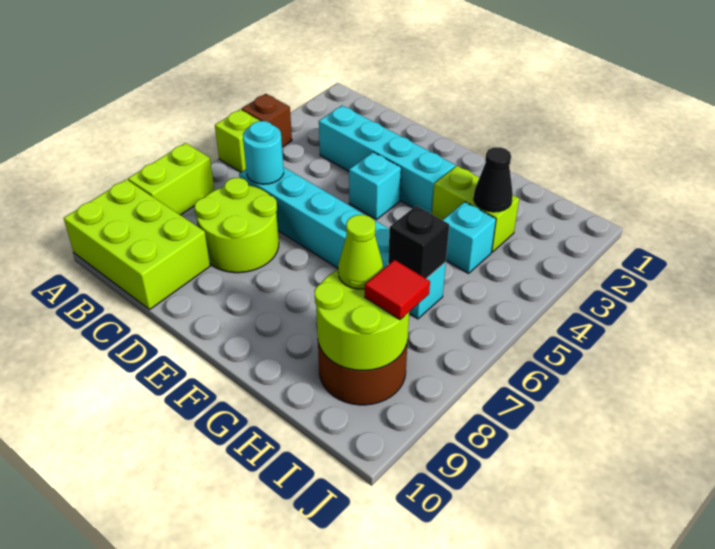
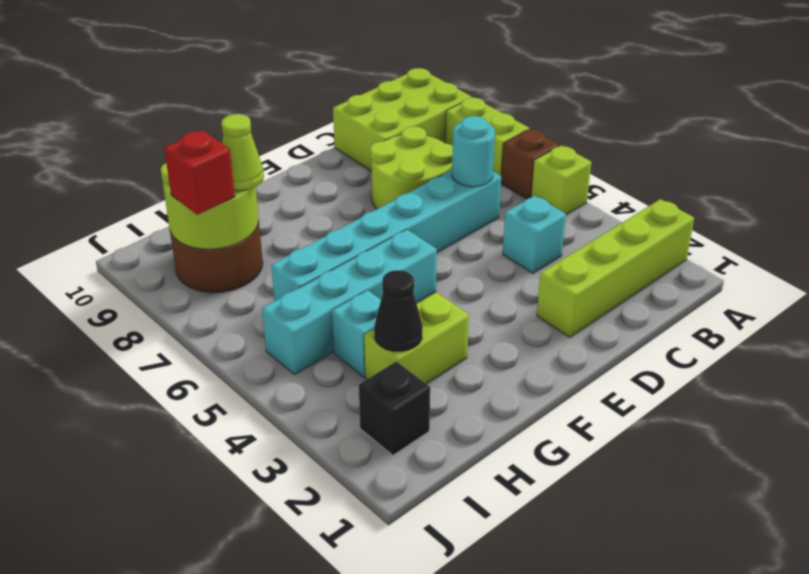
none -> lime 1x4 brick [537,199,694,337]
brown 1x1 brick [241,94,292,147] -> brown 1x1 brick moved to [501,129,560,199]
cyan 1x4 brick [319,106,455,214] -> cyan 1x4 brick moved to [262,229,437,374]
cyan 1x1 brick [349,152,401,220] -> cyan 1x1 brick moved to [503,196,566,273]
black 1x1 brick [388,206,449,279] -> black 1x1 brick moved to [359,361,430,455]
red 1x1 tile [365,260,430,320] -> red 1x1 brick [164,131,235,215]

